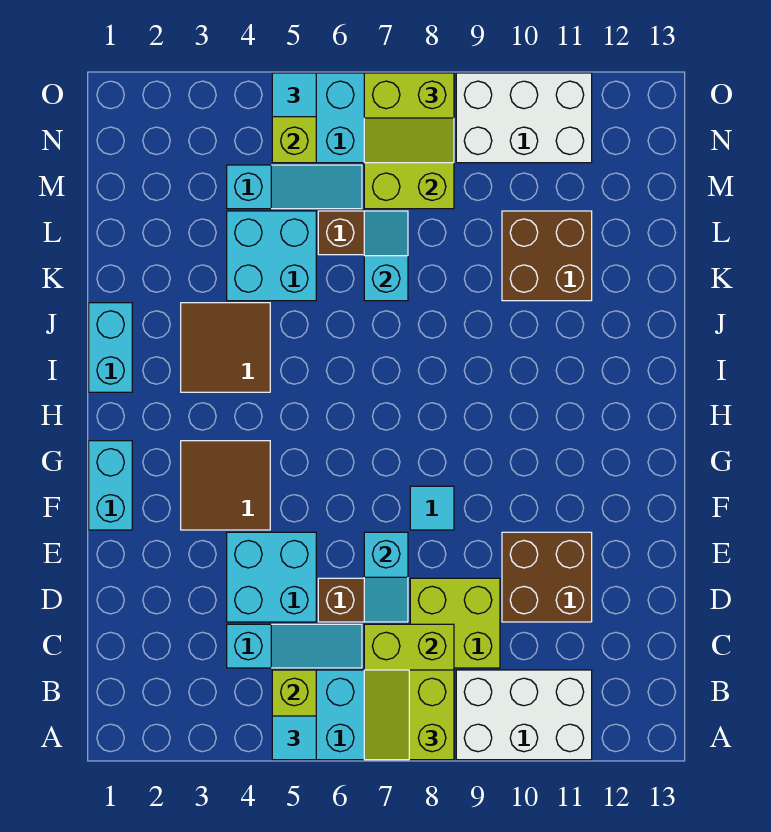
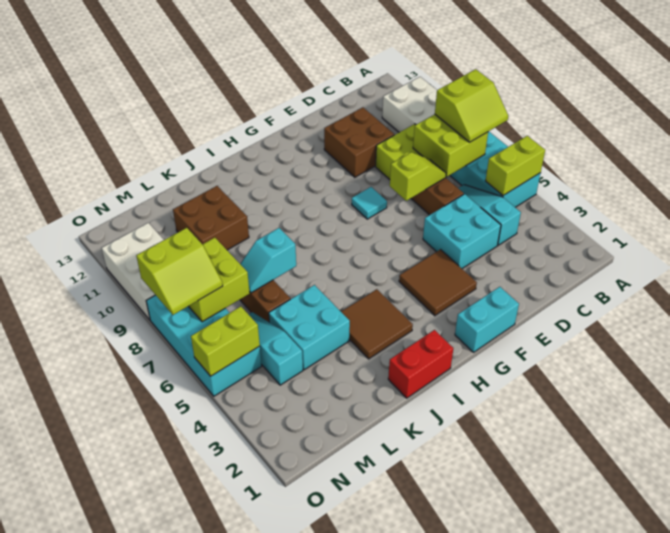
cyan 1x1 tile [272,716,316,760] -> none
cyan 1x2 slope [364,532,408,622] -> lime 1x2 slope [390,152,446,201]
cyan 1x2 brick [89,303,132,392] -> red 1x2 brick [388,330,453,398]
lime 2x2 slope [364,73,454,163] -> lime 2x2 slope turned to [136,228,223,315]
cyan 1x1 tile [272,73,316,117] -> none

